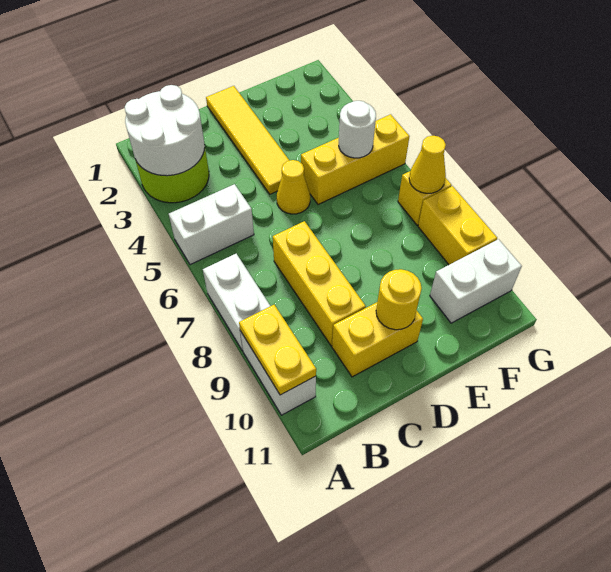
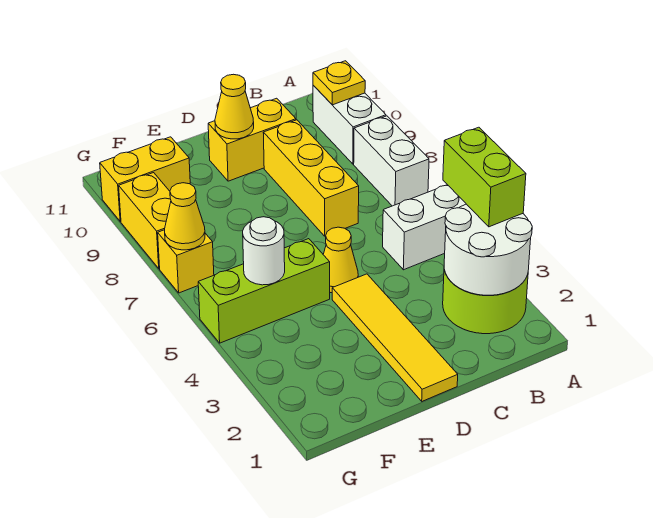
none -> lime 1x2 brick [443,127,526,227]
yellow 1x2 plate [239,305,316,395] -> yellow 1x1 plate [313,61,365,105]
yellow 1x1 round brick [376,269,422,330] -> yellow 1x1 cone [215,74,254,139]
yellow 1x3 brick [301,114,410,205] -> lime 1x3 brick [198,239,330,343]
white 1x2 brick [430,239,522,323] -> yellow 1x2 brick [100,137,190,222]

